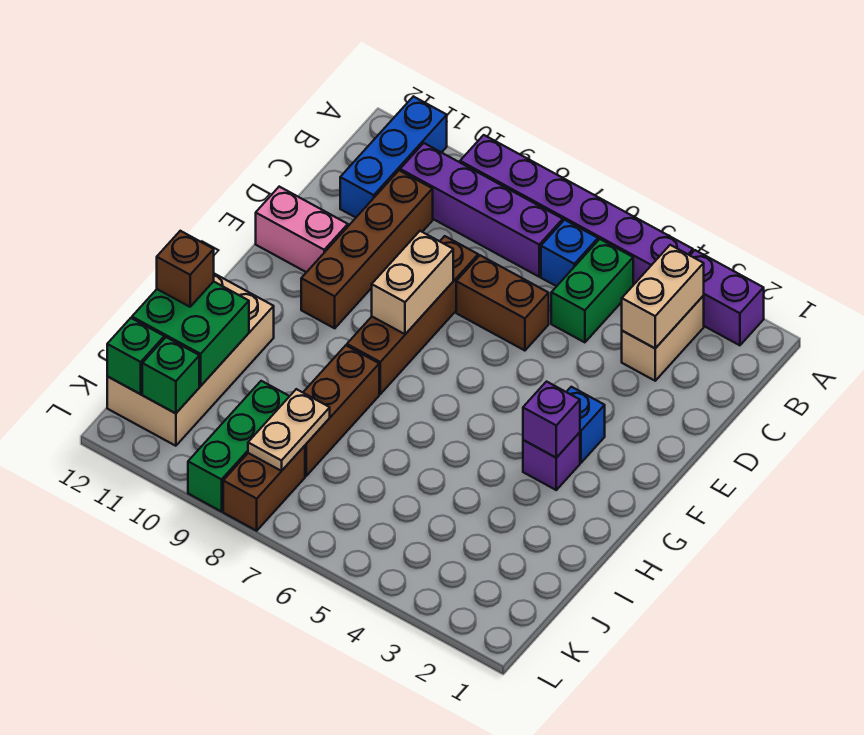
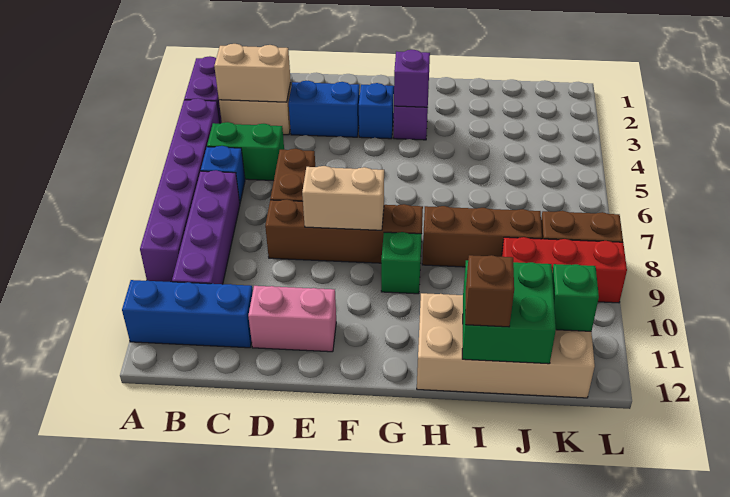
brown 1x4 brick [301,170,433,328] -> none
none -> blue 1x2 brick [289,81,360,137]
pink 1x2 brick [256,187,348,272] -> pink 1x2 brick turned to [248,286,336,352]
tan 1x2 plate [248,389,330,471] -> none
green 1x3 brick [188,381,289,512] -> red 1x3 brick [502,237,627,303]
green 1x1 brick [107,318,164,394] -> green 1x1 brick moved to [381,232,422,294]

